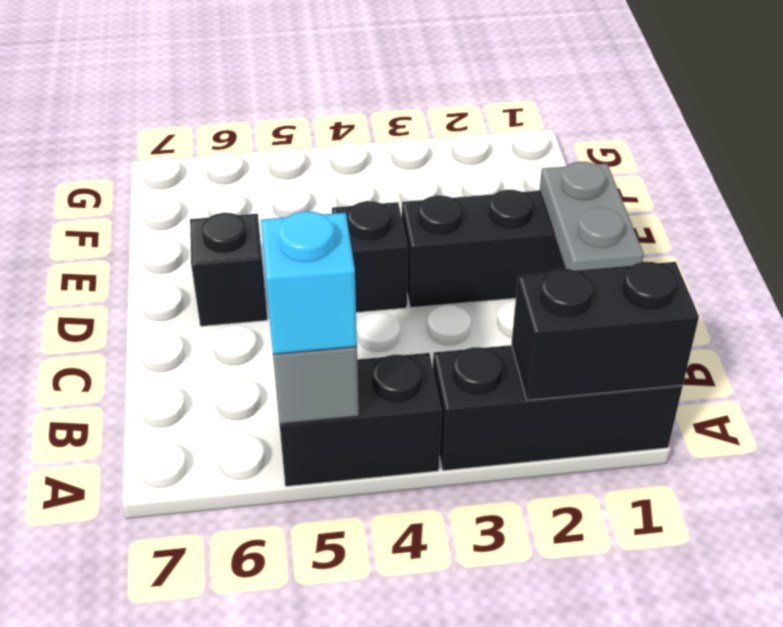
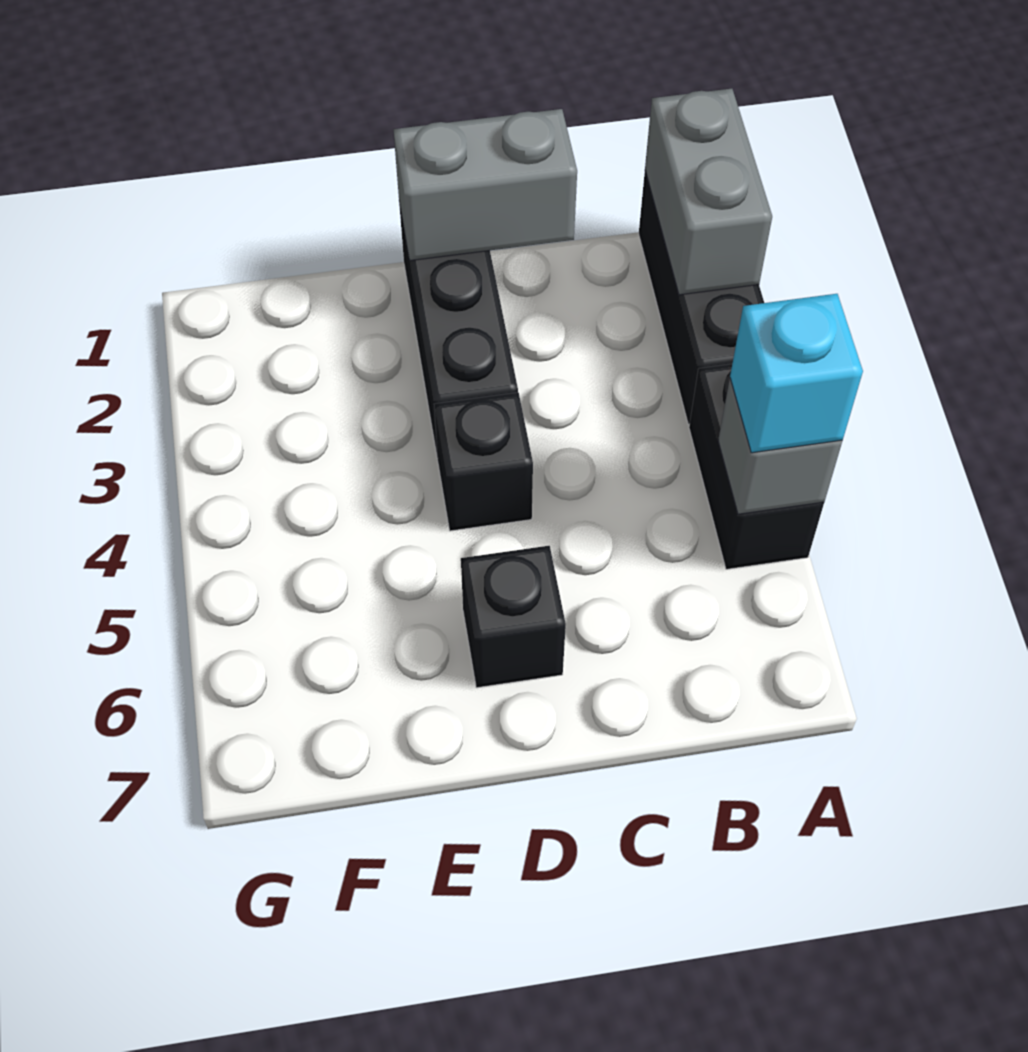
black 1x2 brick [512,262,699,400] -> grey 1x2 brick [645,89,772,295]
grey 1x2 plate [540,162,644,271] -> grey 1x2 brick [393,109,577,261]

